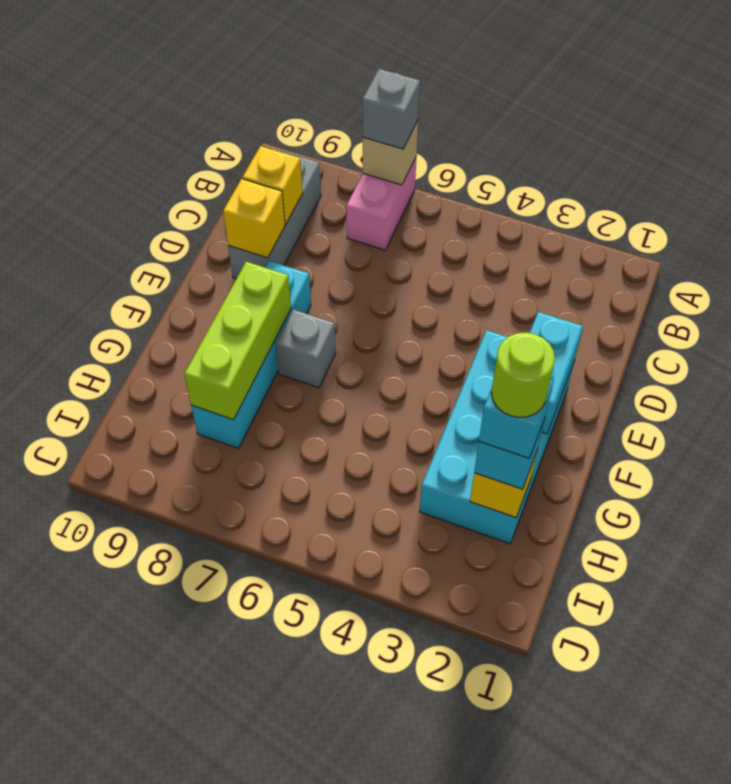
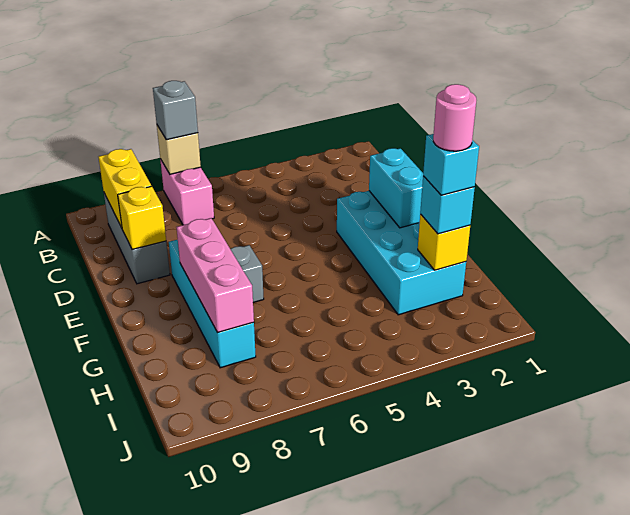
yellow 1x1 brick [243,146,303,224] -> yellow 1x2 brick [99,149,151,228]
lime 1x3 brick [184,262,291,420] -> pink 1x3 brick [177,218,254,333]
lime 1x1 round brick [491,332,555,417] -> pink 1x1 round brick [433,84,476,151]

